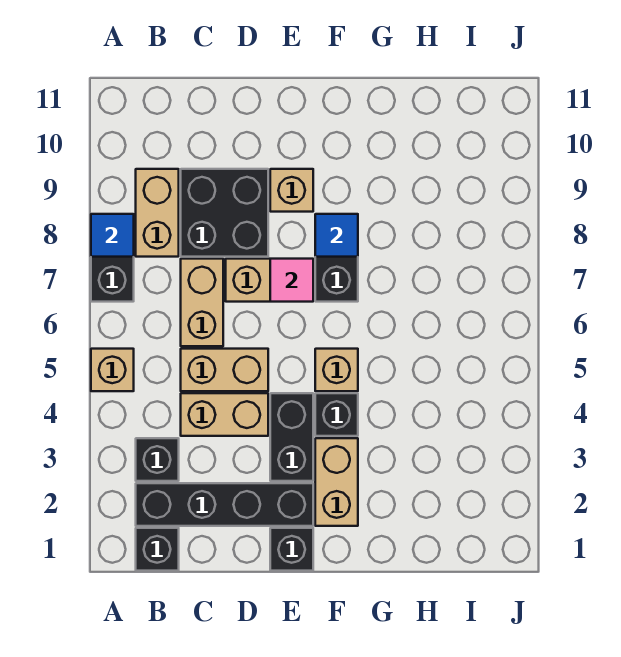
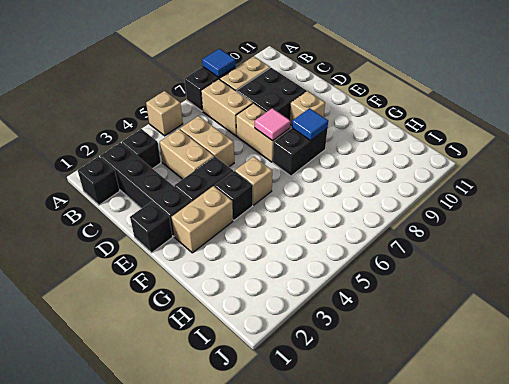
tan 1x2 brick [181,259,223,346] -> tan 1x2 brick turned to [201,79,253,136]

